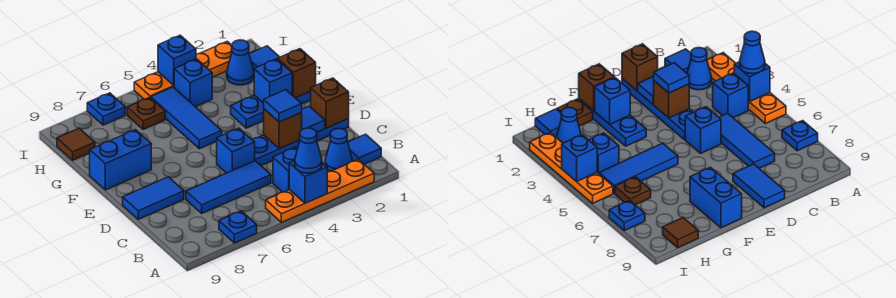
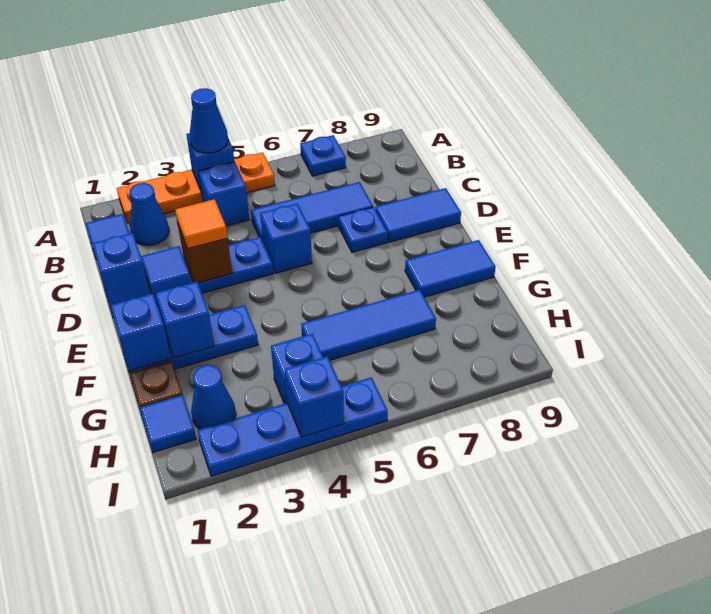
brown 1x1 brick [310,78,349,128] -> blue 1x1 brick [92,233,150,305]
blue 1x1 tile [264,90,302,122] -> orange 1x1 tile [175,199,228,249]
brown 1x1 brick [278,49,316,98] -> blue 1x1 brick [110,294,171,371]
blue 1x3 tile [151,87,222,149] -> blue 1x3 tile turned to [301,290,436,360]
blue 1x2 brick [90,130,151,190] -> blue 1x2 tile [405,240,496,297]
brown 1x1 plate [127,97,165,130] -> none
brown 1x1 tile [57,128,95,160] -> none
orange 1x4 plate [134,42,232,99] -> blue 1x4 plate [197,377,388,476]
blue 1x1 plate [87,93,125,125] -> blue 1x1 plate moved to [338,207,388,252]

